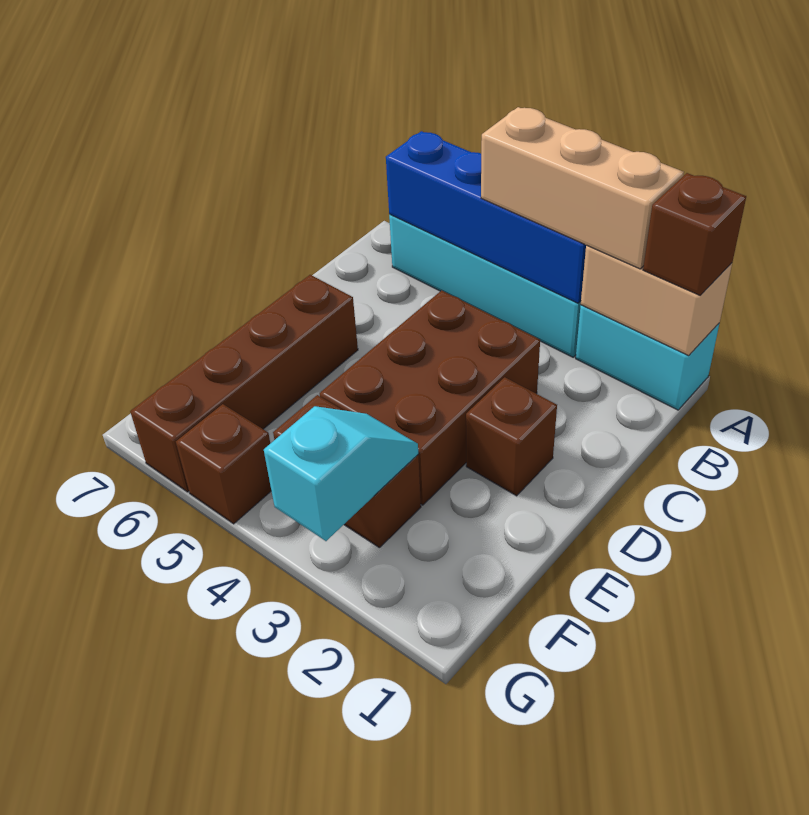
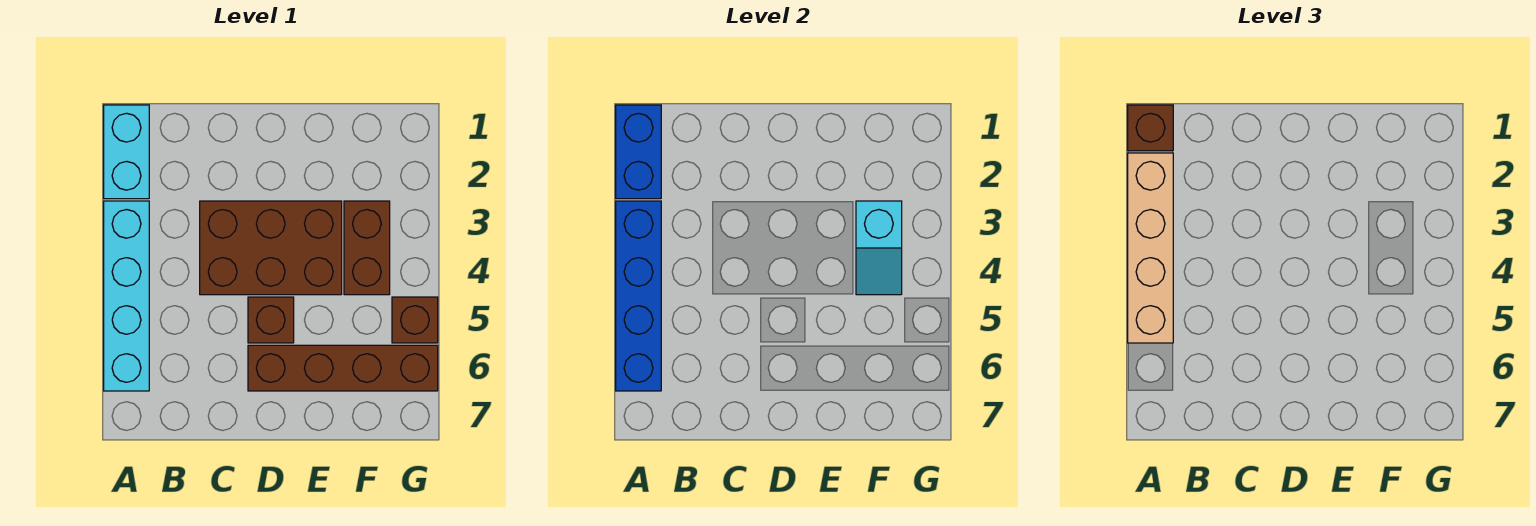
tan 1x2 brick [581,245,732,356] -> blue 1x2 brick [616,105,661,199]
tan 1x3 brick [481,107,684,269] -> tan 1x4 brick [1128,153,1173,343]
brown 1x1 brick [466,377,557,496] -> brown 1x1 brick moved to [248,297,294,343]
cyan 1x2 slope [264,406,418,541] -> cyan 1x2 slope turned to [856,201,902,295]

